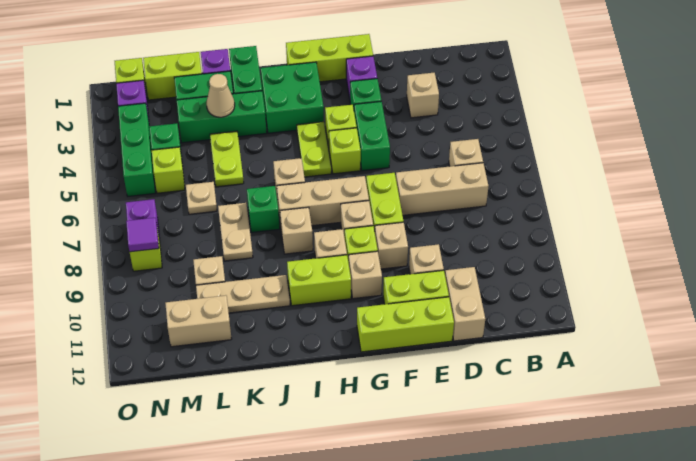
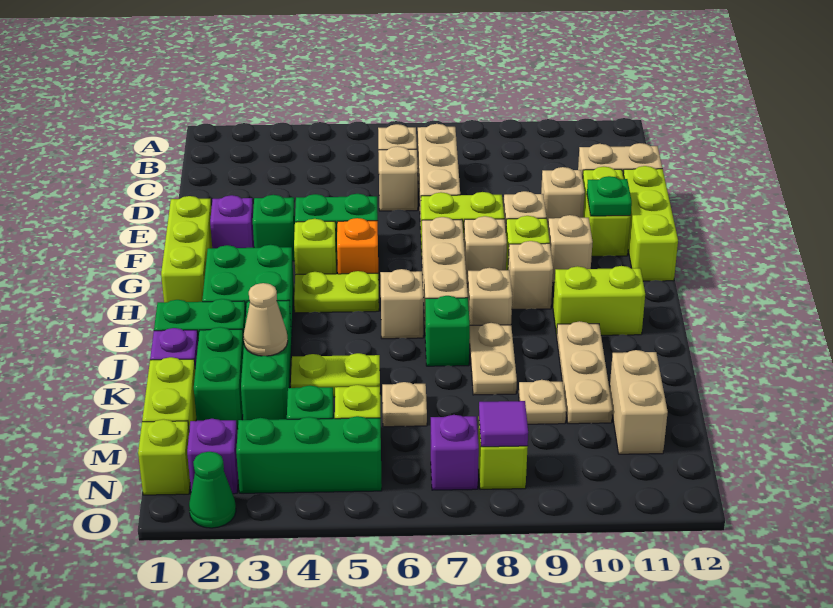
tan 1x1 brick [407,73,439,118] -> tan 1x1 brick moved to [379,146,418,211]
none -> green 1x1 plate [587,176,632,216]
lime 1x1 brick [329,128,361,174] -> orange 1x1 brick [337,218,378,274]
lime 1x2 brick [287,255,351,306] -> lime 1x2 brick turned to [553,266,645,336]
tan 1x2 plate [218,203,253,261] -> tan 1x2 plate turned to [469,323,517,395]
none -> green 1x1 cone [189,452,236,528]

